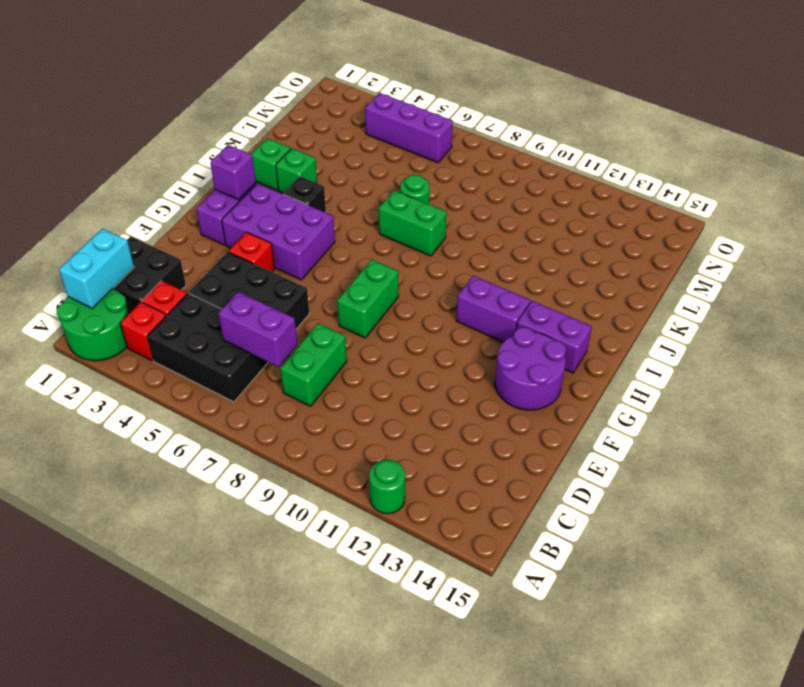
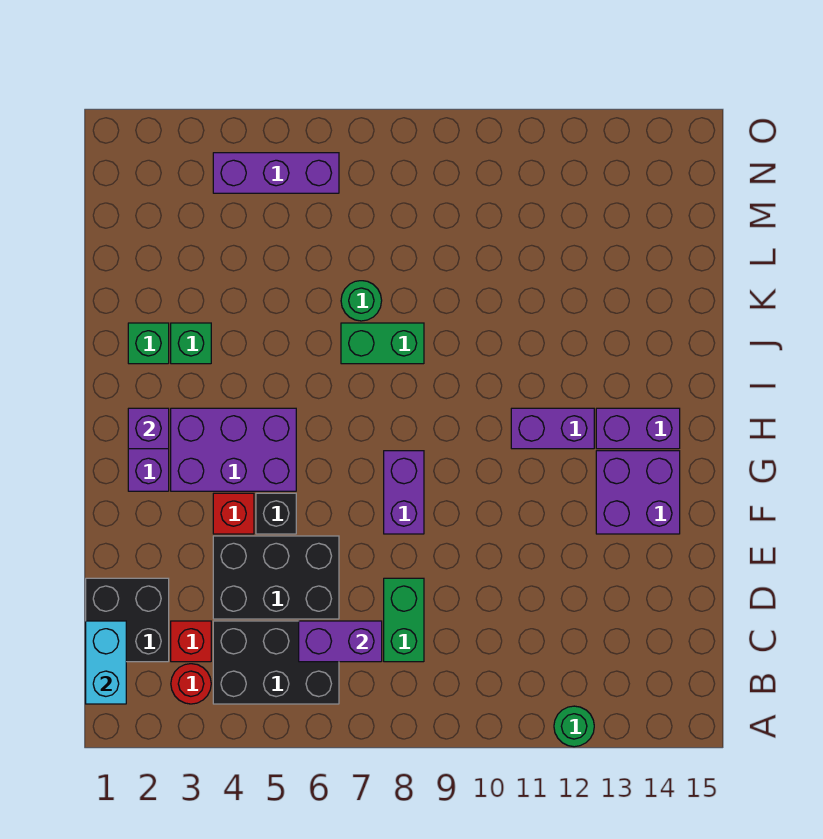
green 2x2 round brick [57,289,128,361] -> none
red 1x1 brick [120,302,166,361] -> red 1x1 round brick [171,664,211,704]
green 1x2 brick [337,260,398,338] -> purple 1x2 brick [384,451,424,534]
purple 2x2 round brick [495,327,566,410] -> purple 2x2 brick [596,451,680,534]
black 1x1 brick [283,176,326,212] -> black 1x1 brick moved to [256,493,296,534]

